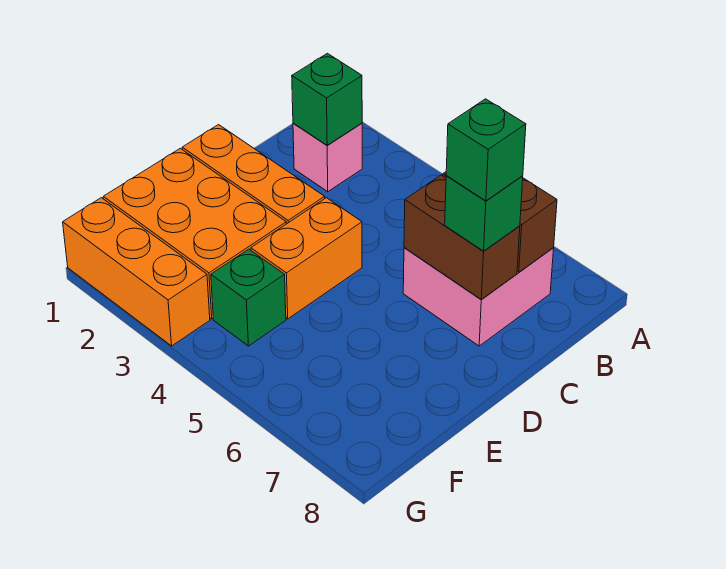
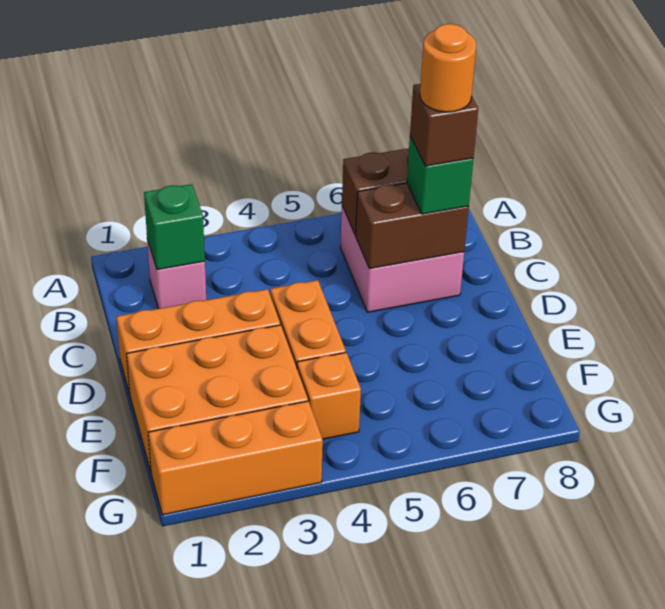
green 1x1 brick [446,99,526,201] -> brown 1x1 brick [410,84,478,166]
none -> orange 1x1 round brick [420,24,476,112]
green 1x1 brick [211,249,286,346] -> orange 1x1 brick [297,353,361,439]

